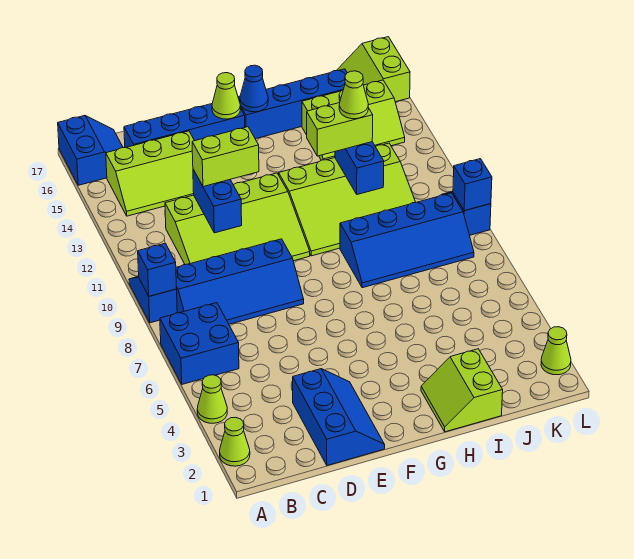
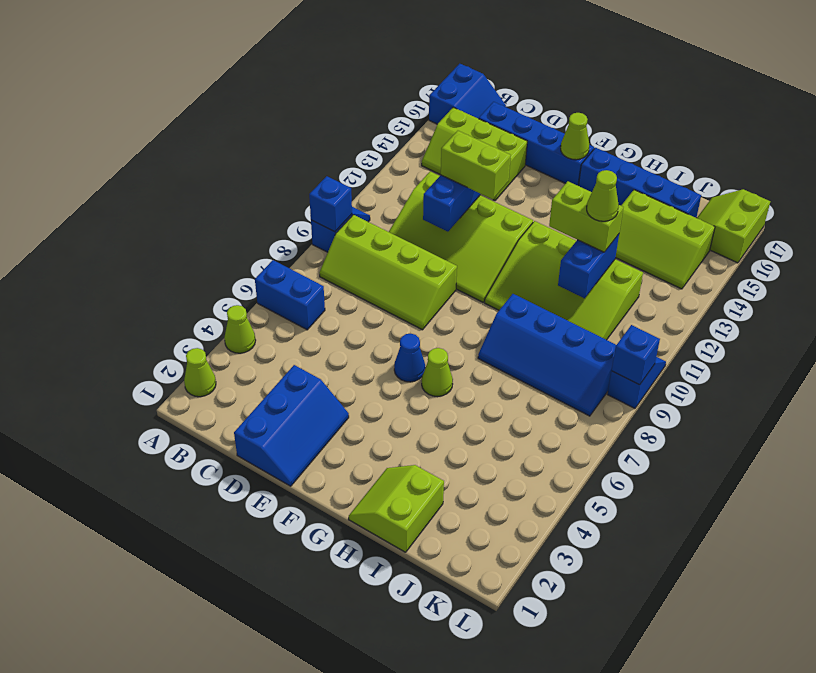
blue 2x2 brick [160,303,239,384] -> blue 1x2 brick [255,260,325,330]
blue 2x4 slope [176,239,304,324] -> lime 2x4 slope [319,215,457,330]
blue 1x1 cone [240,65,268,112] -> blue 1x1 cone moved to [394,333,425,382]
lime 1x1 cone [541,327,571,375] -> lime 1x1 cone moved to [422,348,453,396]

